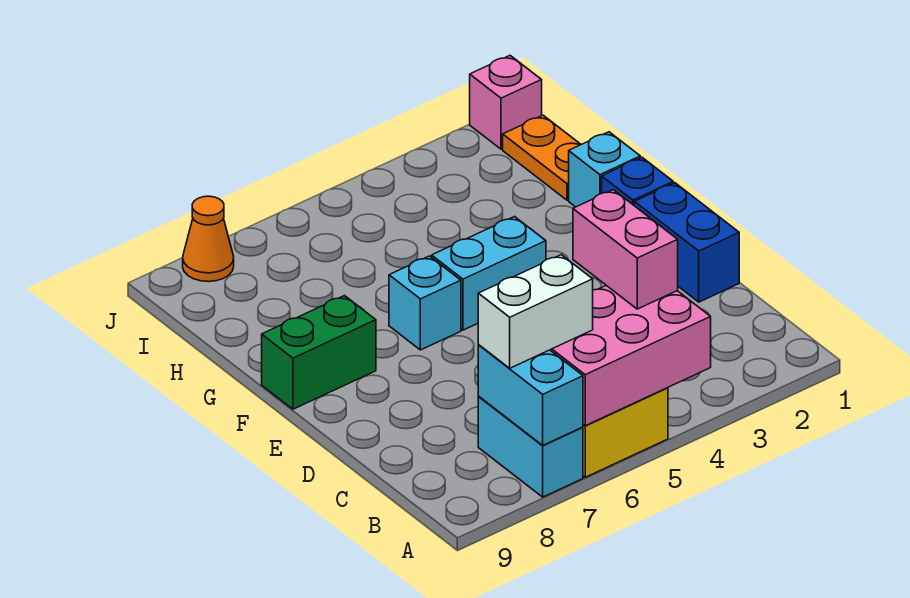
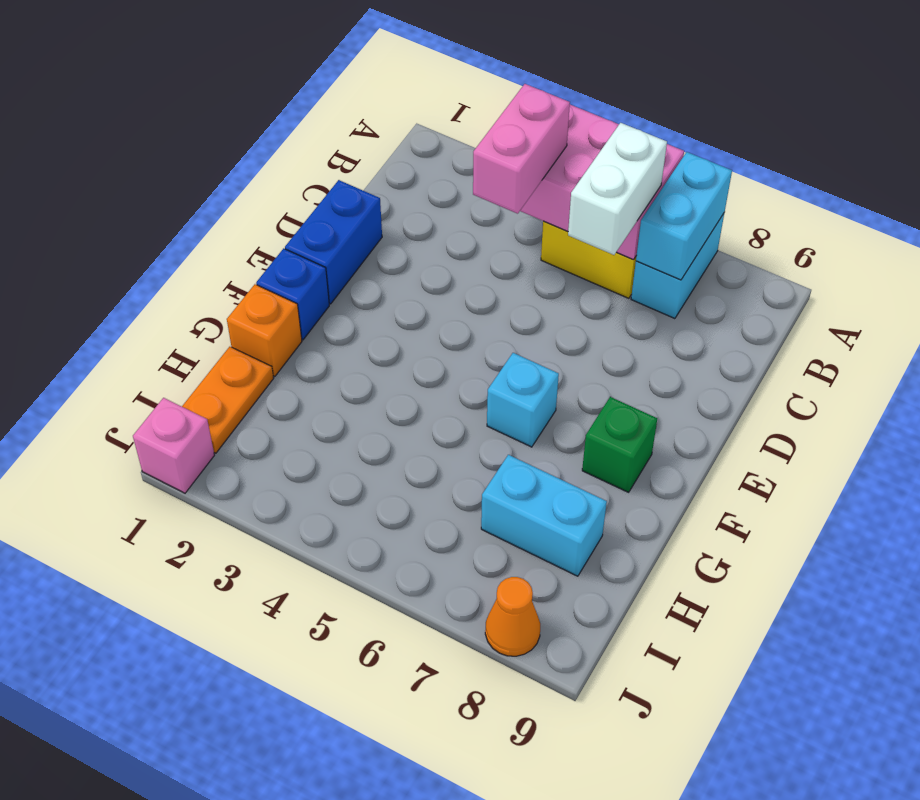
white 1x2 brick [478,255,593,368] -> white 1x2 brick turned to [568,123,667,255]
cyan 1x2 brick [432,217,546,330] -> cyan 1x2 brick moved to [481,455,607,576]
green 1x2 brick [262,296,376,409] -> green 1x1 brick [582,397,657,492]
cyan 1x1 brick [569,132,640,207] -> orange 1x1 brick [227,284,302,376]

